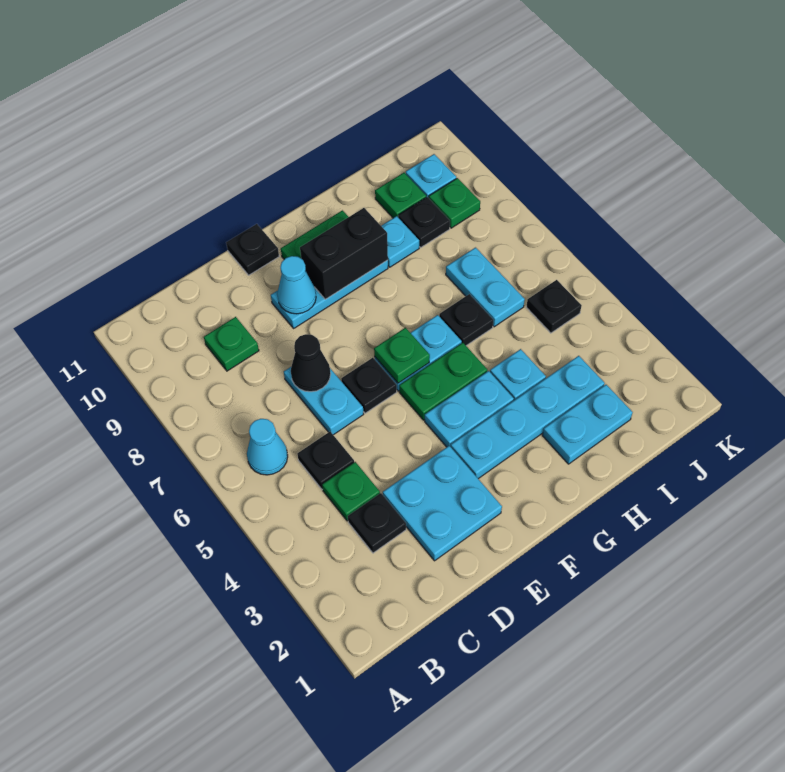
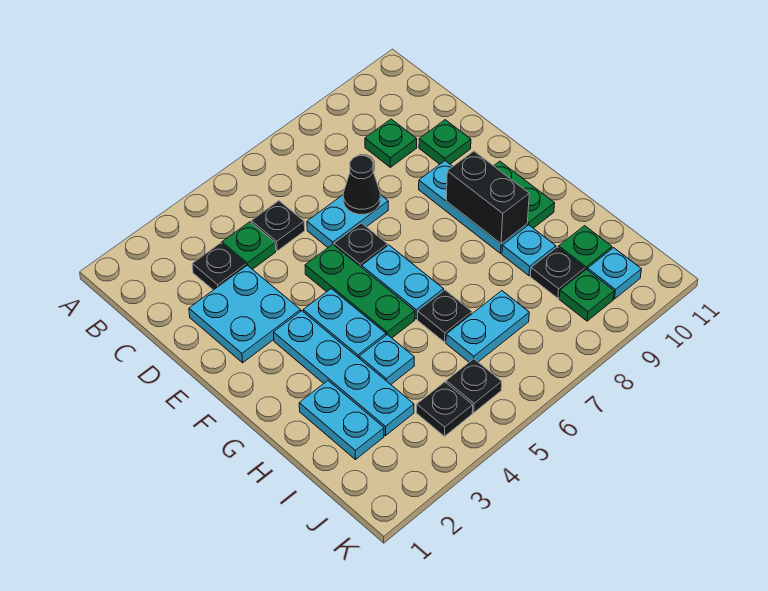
cyan 1x1 cone [247,419,288,475] -> none
cyan 1x1 cone [277,256,316,314] -> none
black 1x1 plate [226,224,279,275] -> black 1x1 plate moved to [417,382,473,436]
green 1x2 plate [399,343,487,420] -> green 1x3 plate [305,244,415,338]
green 1x1 plate [374,328,430,383] -> green 1x1 plate moved to [419,120,471,164]

